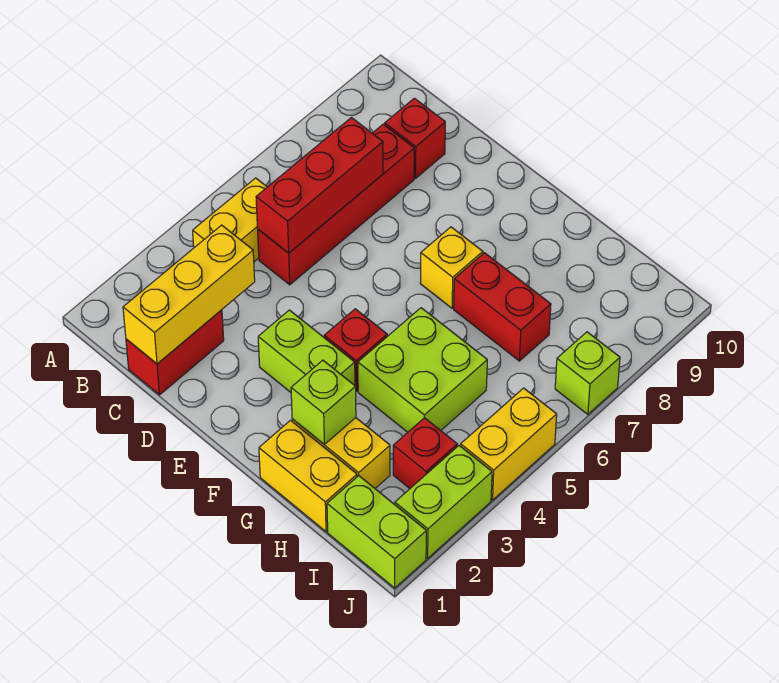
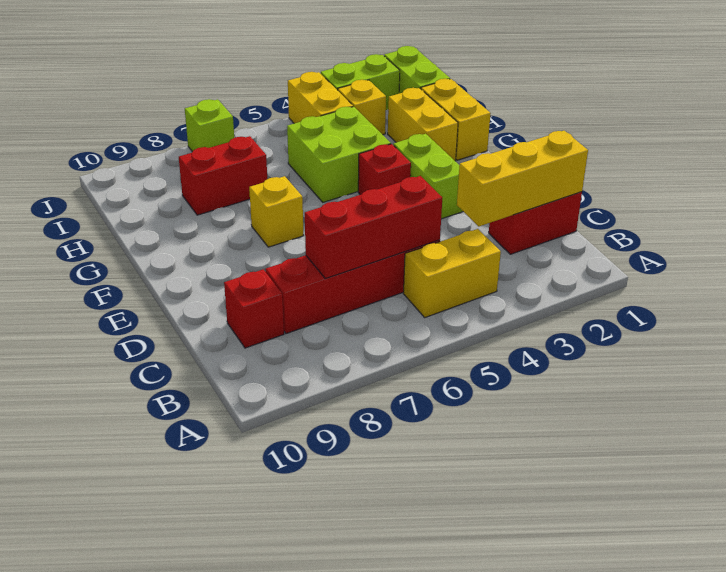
lime 1x1 brick [291,360,356,444] -> none
red 1x2 brick [454,253,551,361] -> red 1x2 brick turned to [179,136,267,215]
red 1x1 brick [393,418,457,488] -> yellow 1x1 brick [338,80,386,135]
yellow 1x2 brick [461,388,557,500] -> yellow 1x2 brick turned to [288,72,353,123]

